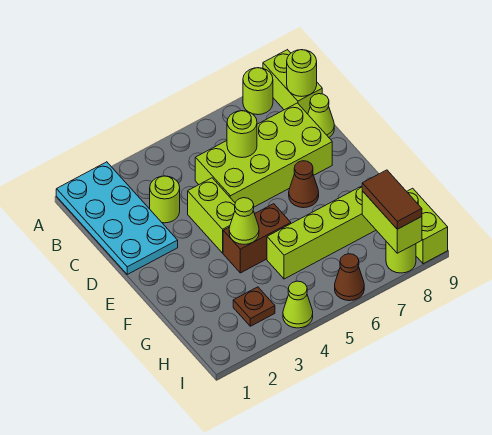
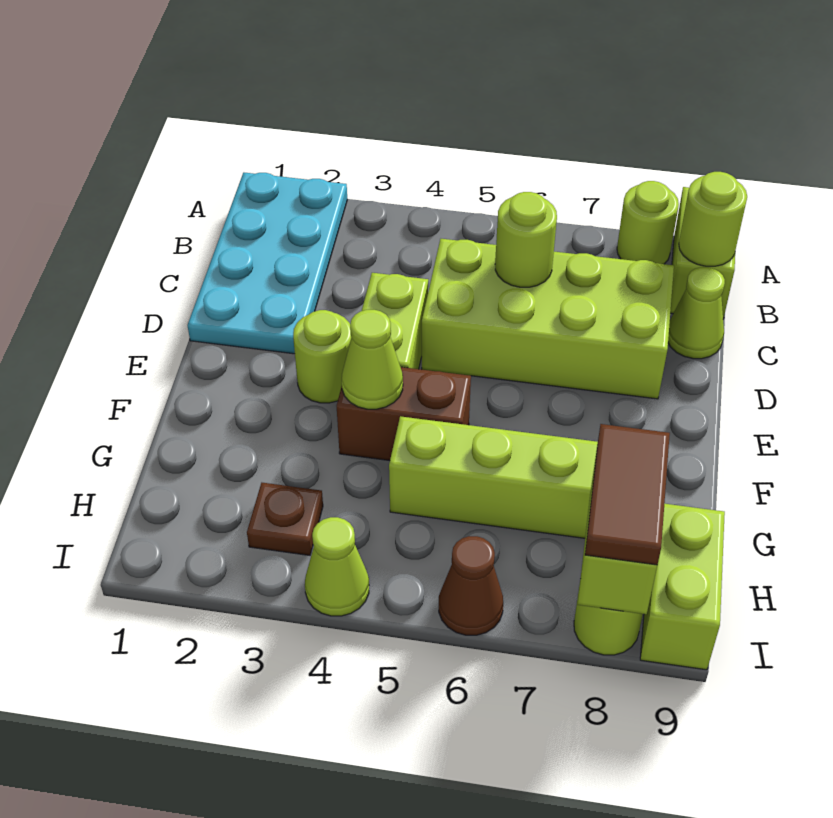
lime 1x1 round brick [150,176,180,223] -> lime 1x1 round brick moved to [293,310,351,403]
brown 1x1 cone [289,161,319,208] -> none

